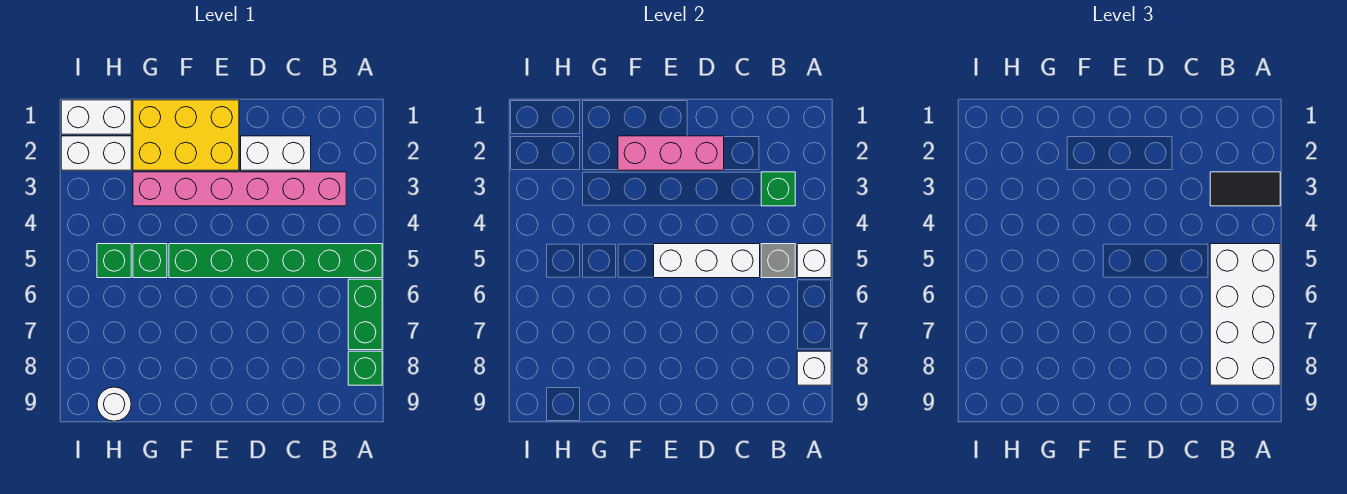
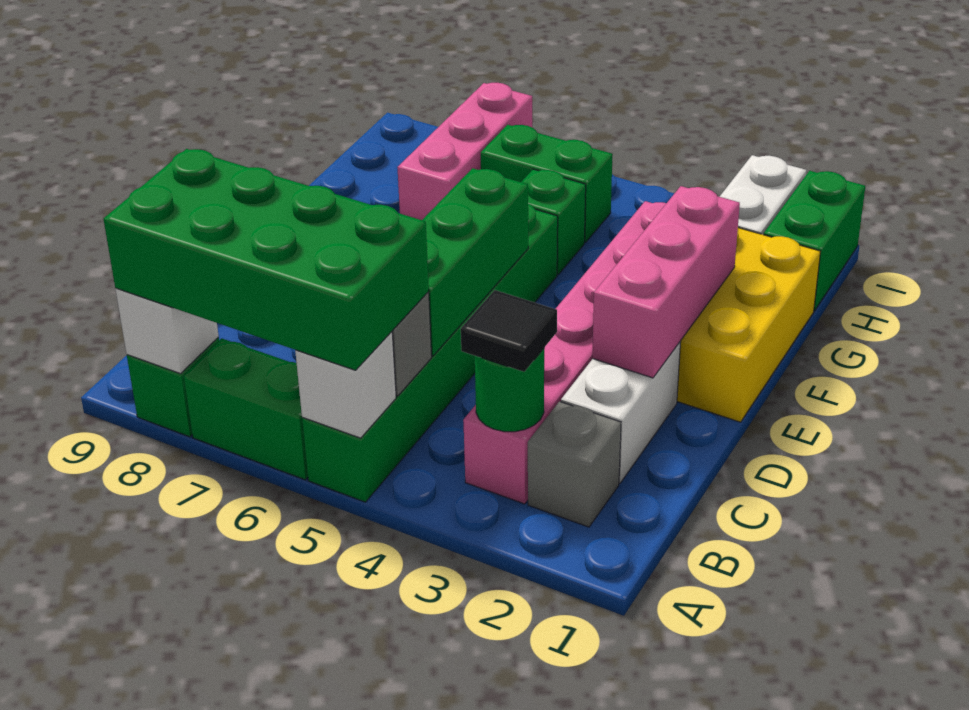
black 1x2 tile [1210,172,1280,206] -> black 1x1 tile [461,290,557,372]
white 2x4 brick [1210,244,1280,385] -> green 2x4 brick [104,149,429,370]
none -> grey 1x1 brick [528,402,621,527]
green 1x1 brick [761,172,795,206] -> green 1x1 round brick [475,349,544,432]
white 1x3 brick [654,244,760,278] -> green 1x3 brick [423,168,528,356]
none -> pink 1x3 brick [397,83,532,220]
white 1x2 brick [61,100,131,134] -> green 1x2 brick [764,171,865,311]
green 1x1 brick [97,244,131,278] -> green 1x2 brick [481,125,613,242]
white 1x1 round brick [97,387,131,421] -> none

